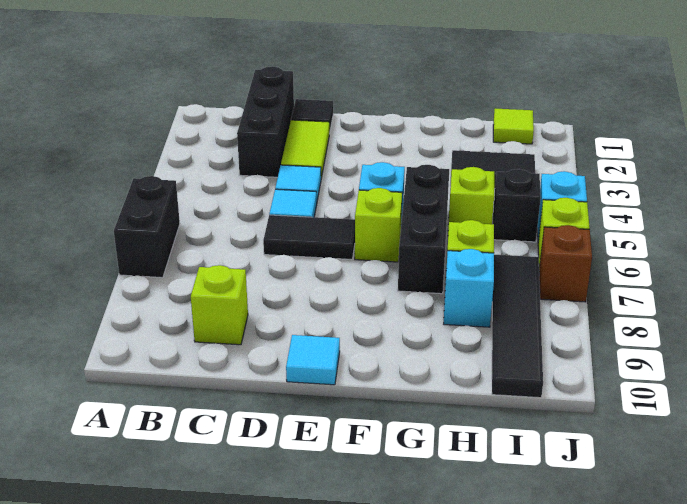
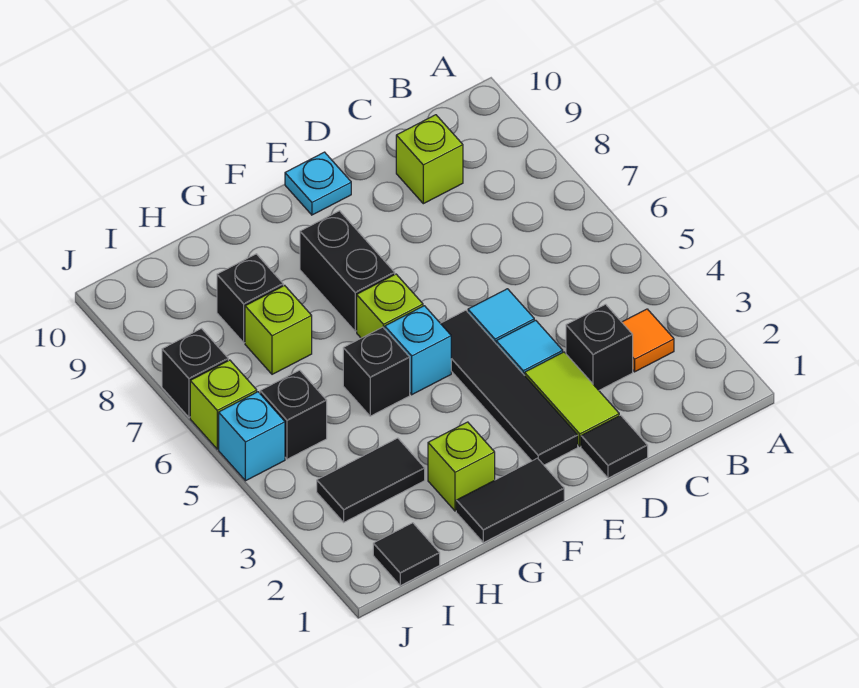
black 1x2 brick [114,176,180,278] -> black 1x2 brick moved to [300,211,395,331]
none -> orange 1x1 tile [622,309,674,372]
black 1x3 brick [237,66,294,177] -> black 1x1 brick [566,304,633,390]
black 1x2 tile [263,215,355,259] -> black 1x2 tile moved to [456,458,564,543]
cyan 1x1 tile [286,335,340,385] -> cyan 1x1 plate [285,152,351,215]
black 1x3 brick [398,165,449,294] -> black 1x1 brick [343,327,410,416]
lime 1x1 brick [448,167,494,230] -> lime 1x1 brick moved to [428,422,495,511]
cyan 1x1 brick [444,249,494,327] -> black 1x1 brick [217,254,283,343]
lime 1x1 tile [493,109,534,144] -> black 1x1 tile [373,523,440,586]
black 1x4 tile [492,255,543,398] -> black 1x4 tile moved to [440,310,578,465]
brown 1x1 brick [539,225,592,302] -> black 1x1 brick [162,329,228,417]

